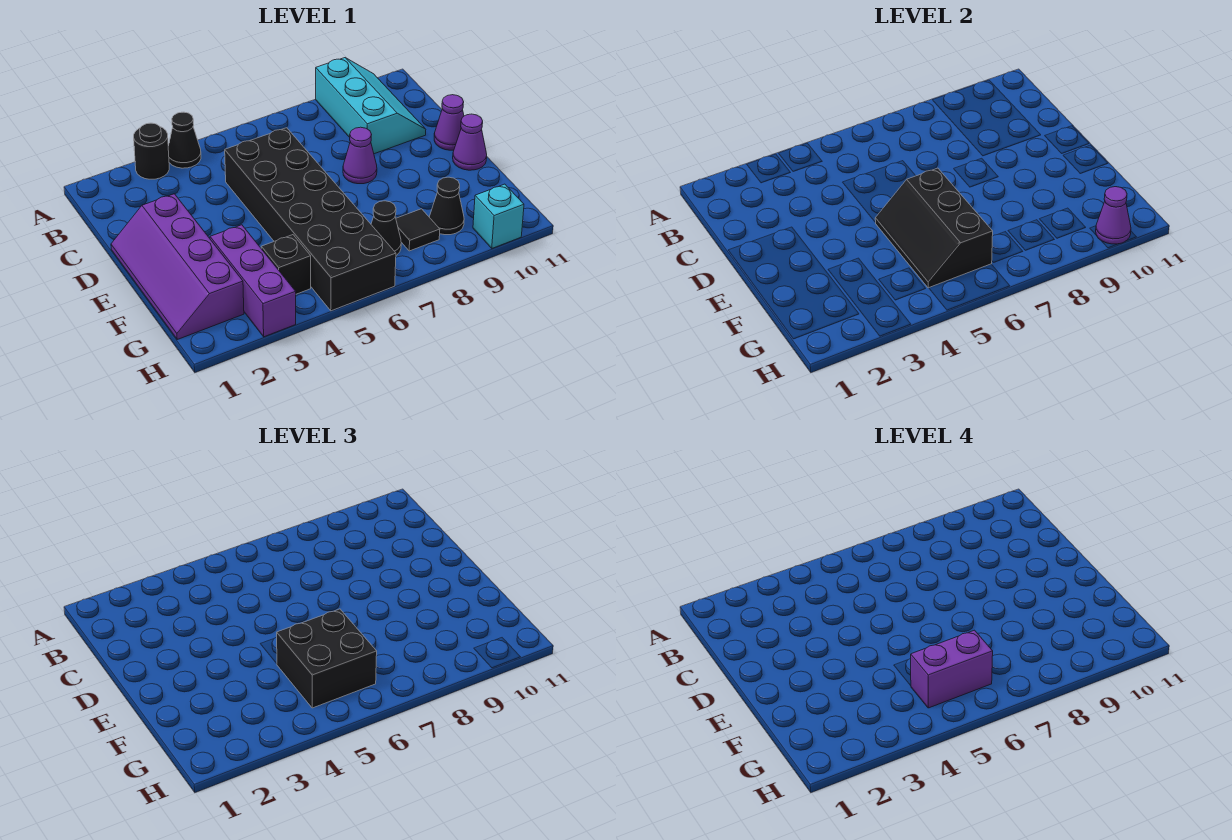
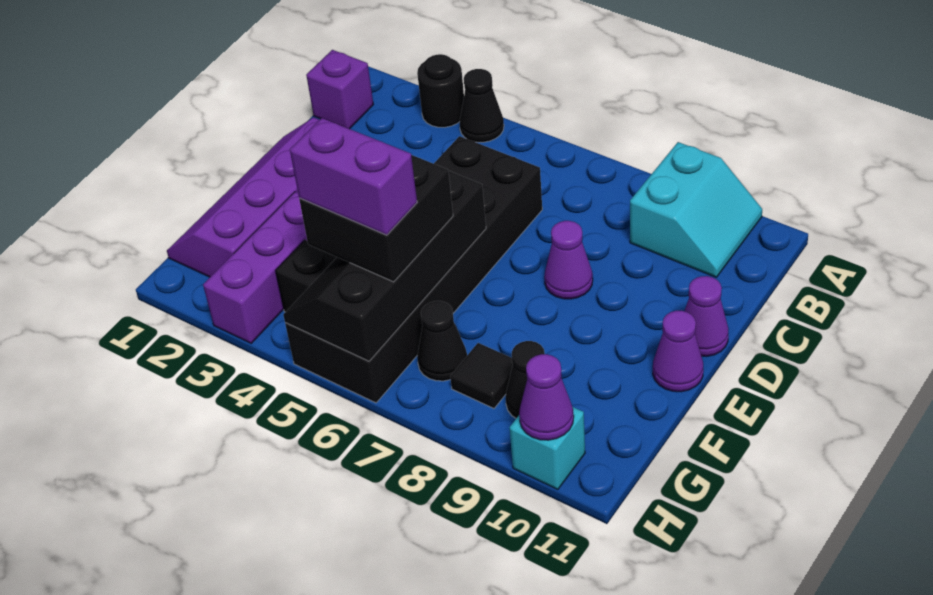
cyan 2x3 slope [316,58,426,154] -> cyan 2x2 slope [630,142,762,277]
none -> purple 1x1 brick [306,50,373,129]
black 2x3 slope [875,168,993,288] -> black 2x4 slope [283,171,486,361]

